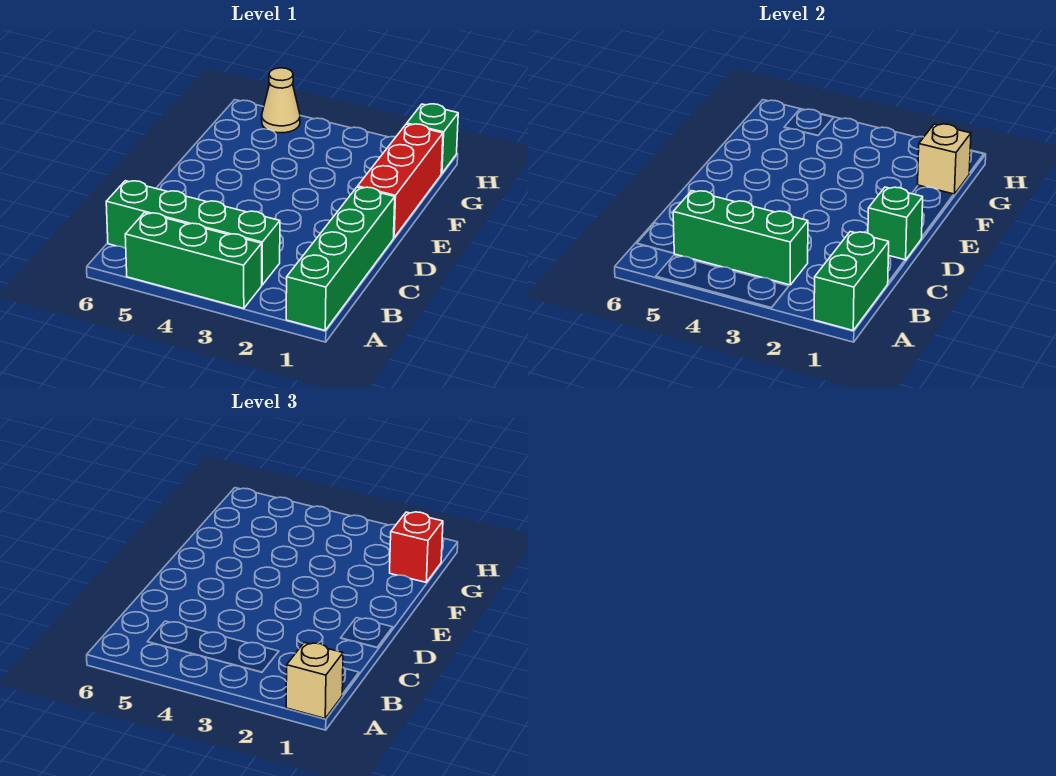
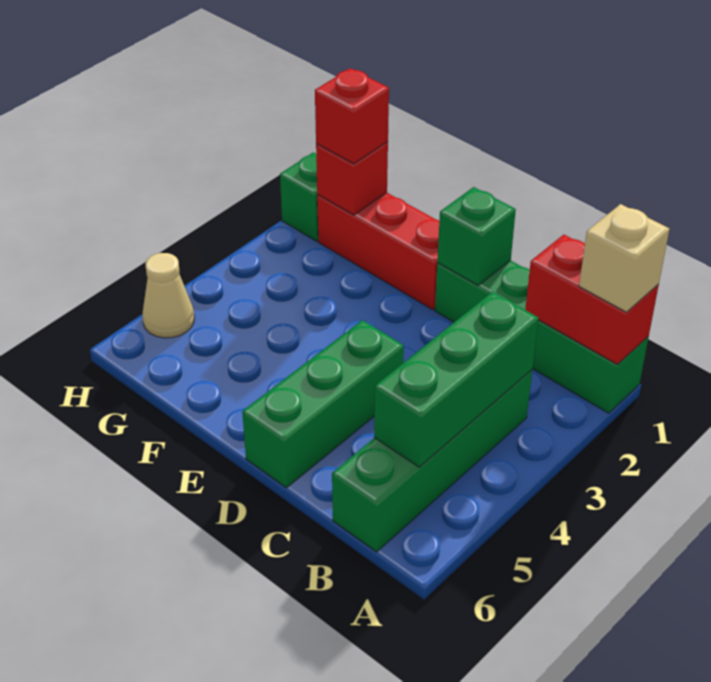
green 1x2 brick [814,232,889,330] -> red 1x2 brick [525,235,659,364]
green 1x3 brick [125,213,262,308] -> green 1x3 brick moved to [242,320,404,488]
tan 1x1 brick [918,124,971,194] -> red 1x1 brick [316,142,388,215]

